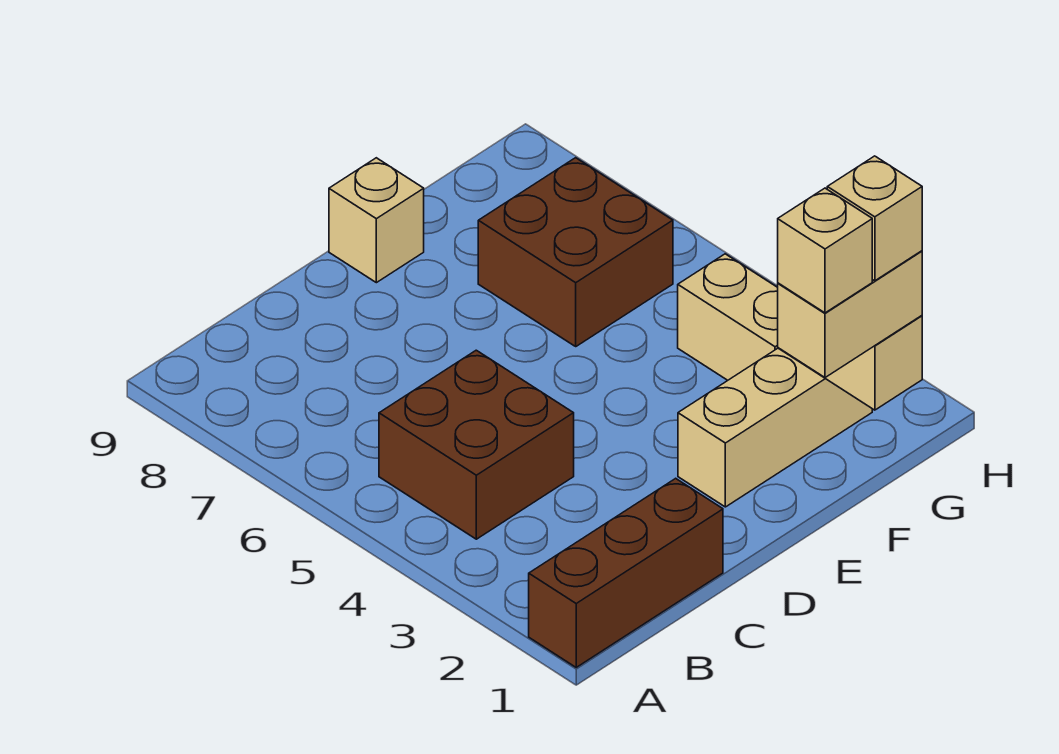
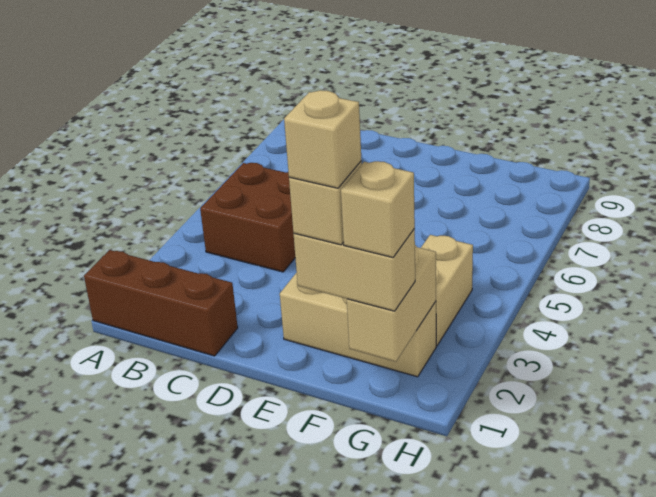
tan 1x1 brick [329,158,424,283] -> tan 1x1 brick moved to [284,90,361,188]
brown 2x2 brick [478,158,673,346] -> none

